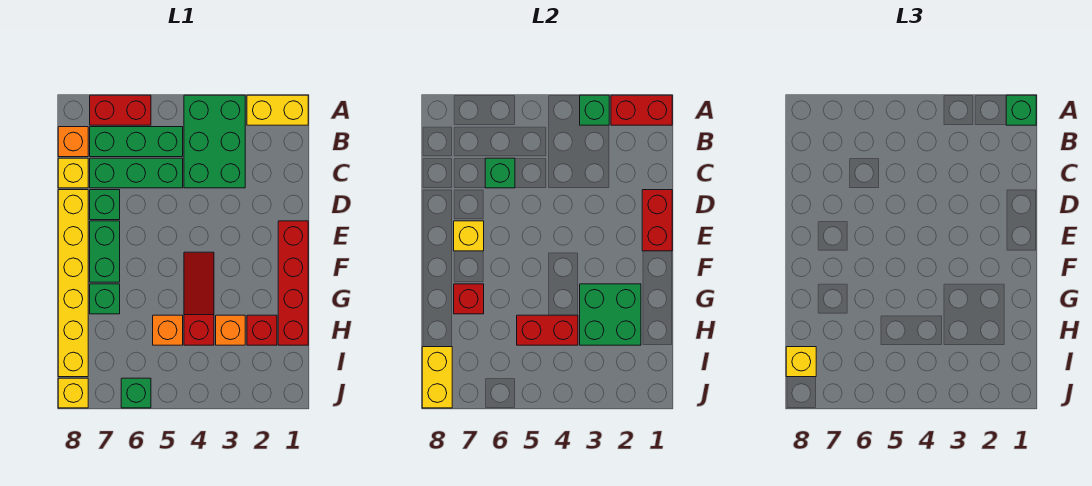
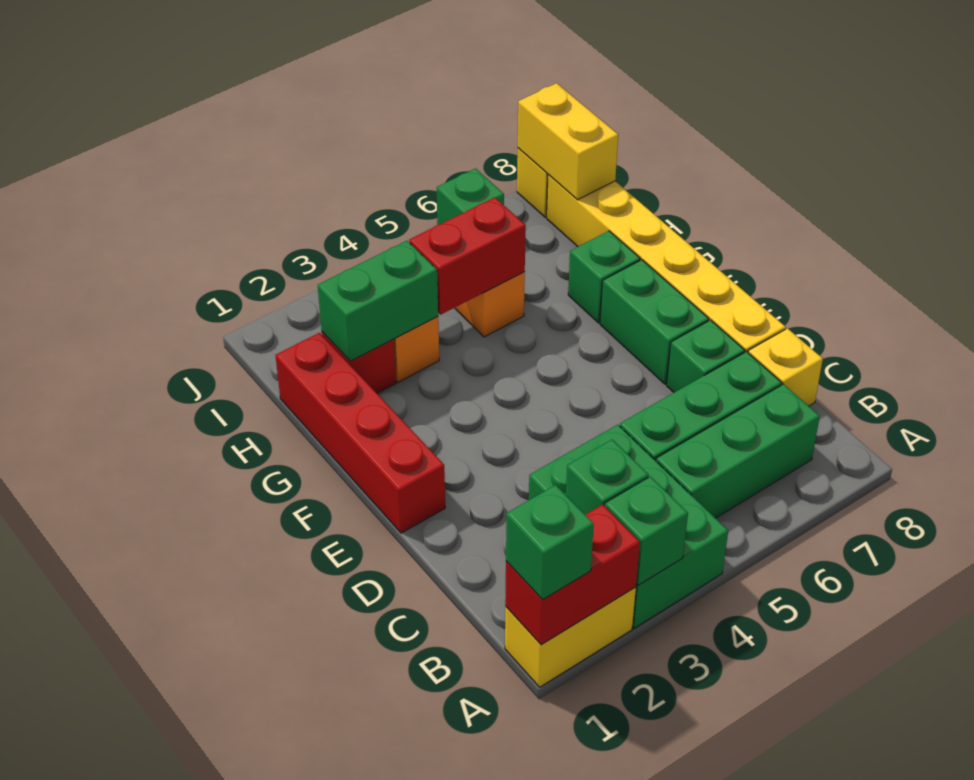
red 1x2 brick [90,95,151,125] -> none
orange 1x1 brick [58,127,88,157] -> none
green 1x1 brick [485,158,515,188] -> green 1x1 brick moved to [566,440,649,514]
red 1x2 brick [642,190,672,251] -> none
yellow 1x1 brick [454,221,484,251] -> none
red 1x3 slope [184,252,214,345] -> none
green 2x2 brick [580,284,641,345] -> green 1x2 brick [318,241,438,361]
red 1x1 brick [454,284,484,314] -> none
yellow 1x1 brick [786,347,816,377] -> none

